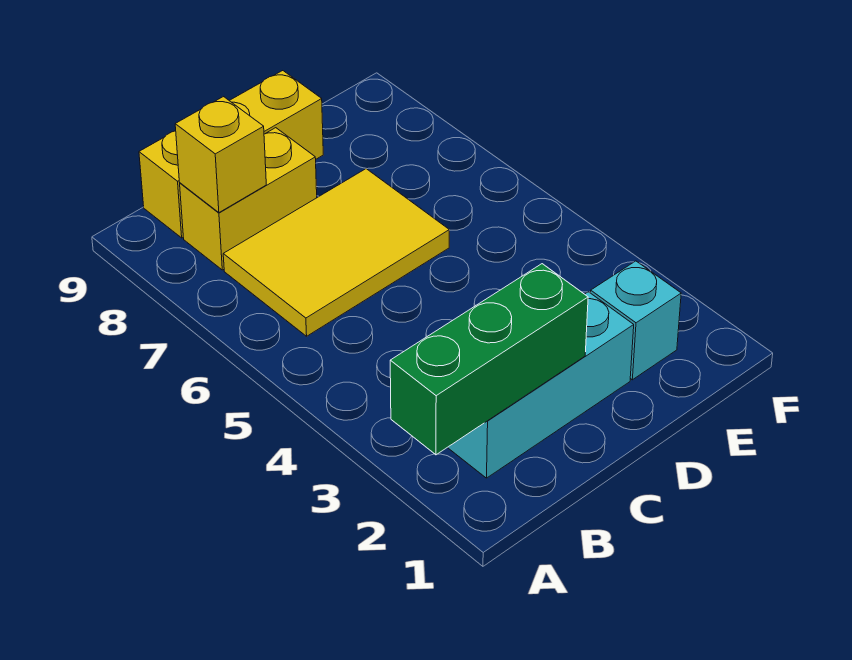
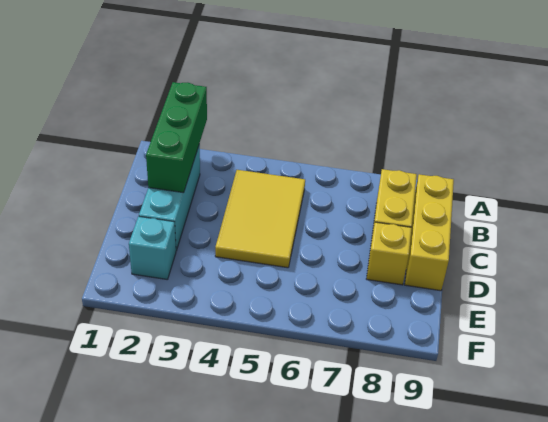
yellow 2x3 tile [223,169,449,336] -> yellow 2x3 tile moved to [215,170,305,268]
yellow 1x1 brick [175,97,266,213] -> yellow 1x1 brick moved to [366,222,412,285]

